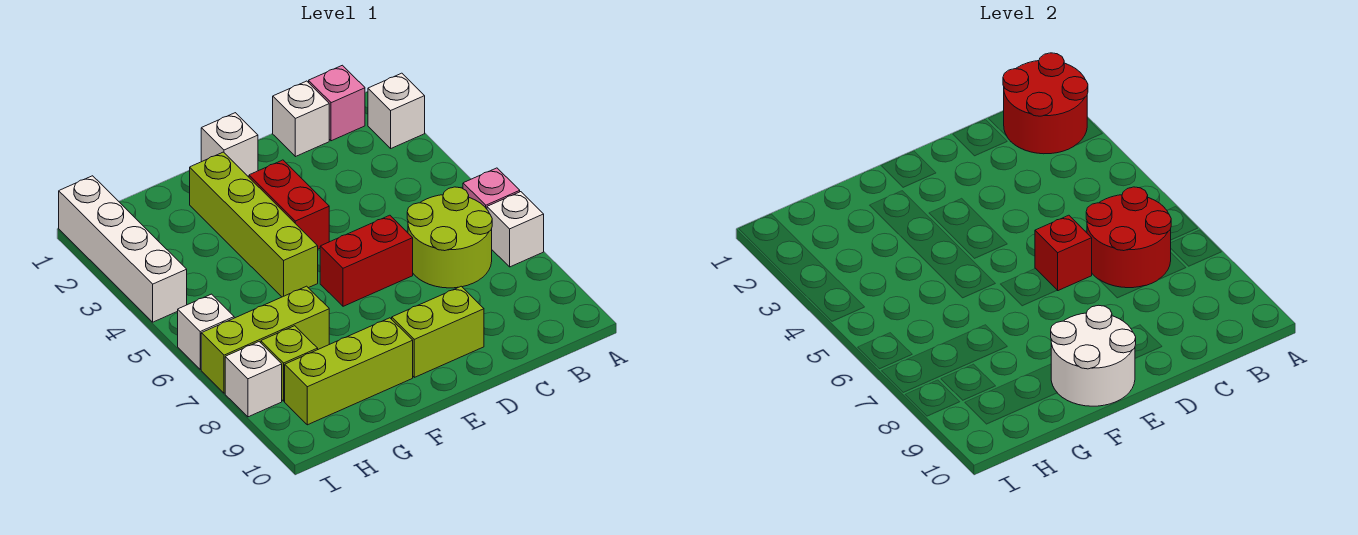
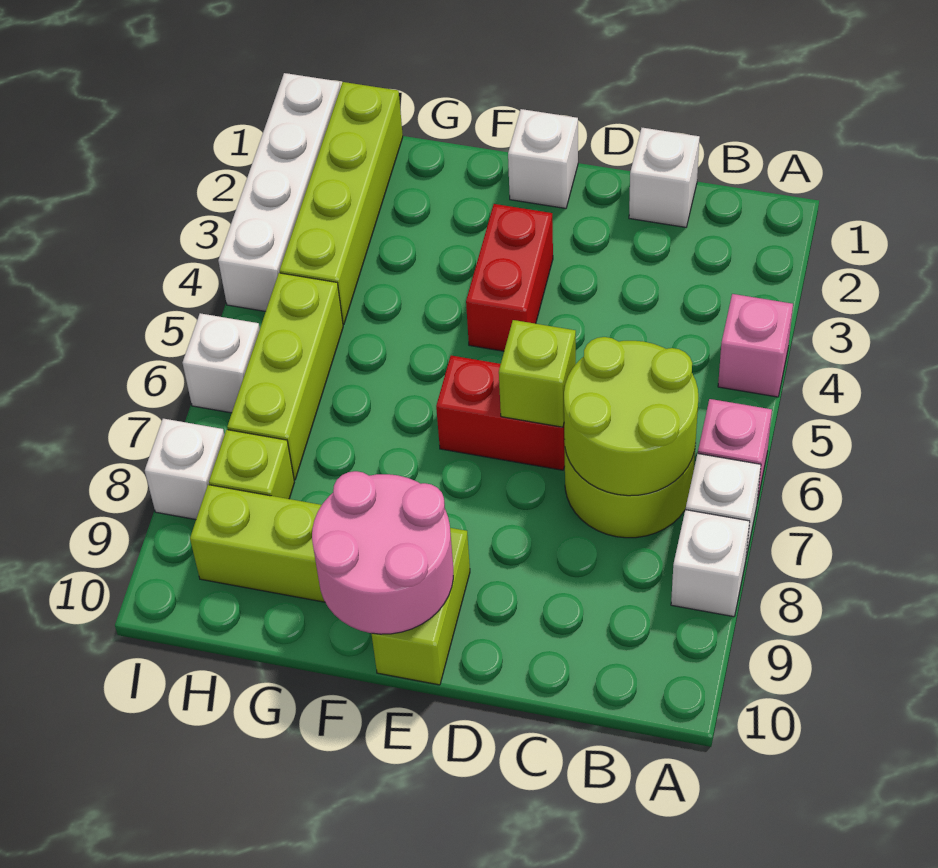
red 2x2 round brick [1003,53,1088,154] -> none
white 1x1 brick [368,73,425,148] -> white 1x1 brick moved to [671,510,750,617]
pink 1x1 brick [309,65,365,141] -> pink 1x1 brick moved to [718,294,793,397]
red 2x2 round brick [1086,187,1171,288] -> lime 2x2 round brick [564,337,698,496]
red 1x1 brick [1035,215,1092,291] -> lime 1x1 brick [499,320,576,427]
lime 1x2 brick [392,286,484,377] -> lime 1x2 brick turned to [372,528,470,685]
white 2x2 round brick [1051,305,1136,406] -> pink 2x2 round brick [312,471,453,634]
lime 1x4 brick [190,152,318,297] -> lime 1x4 brick moved to [280,82,403,325]
lime 1x3 brick [201,286,329,393] -> lime 1x3 brick turned to [227,273,343,480]

